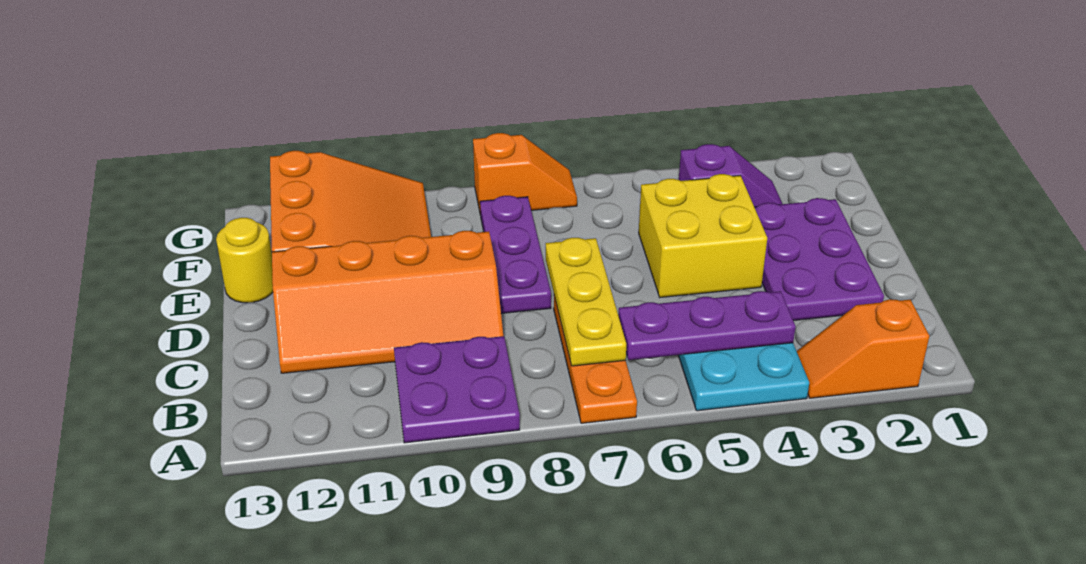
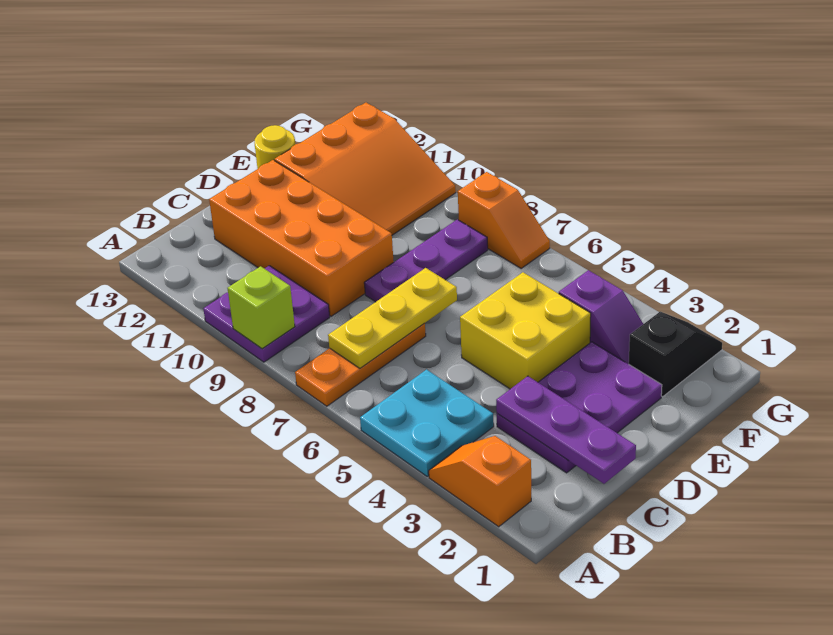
none -> lime 1x1 brick [228,266,295,349]
purple 1x3 plate [618,291,796,360] -> purple 1x3 plate moved to [496,376,636,484]
orange 2x4 slope [272,231,503,373] -> orange 2x4 brick [209,160,394,316]
none -> black 1x2 slope [629,312,722,397]

